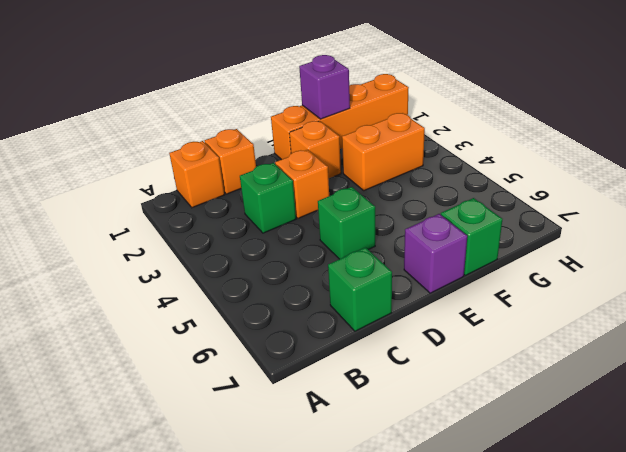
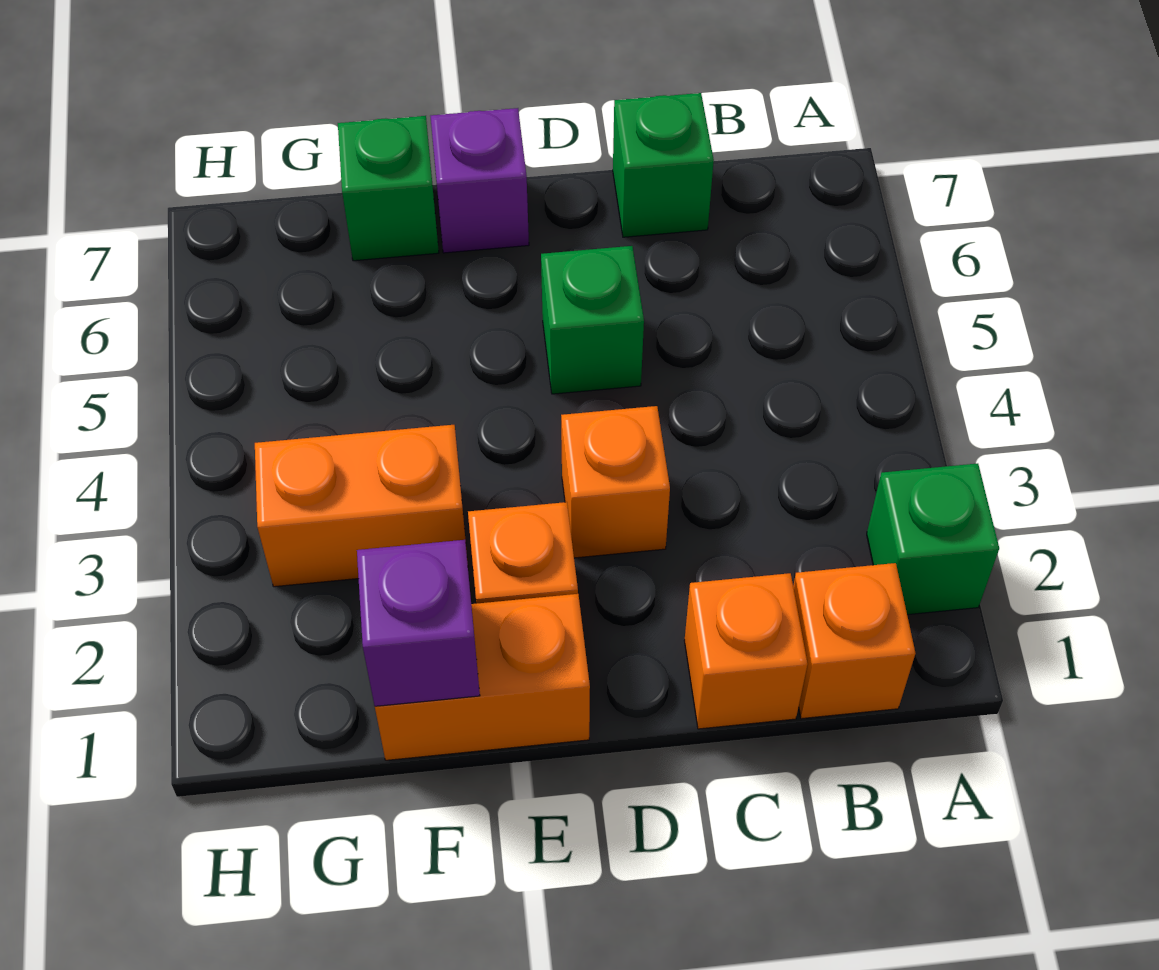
green 1x1 brick [240,163,296,233] -> green 1x1 brick moved to [867,463,999,615]
orange 1x4 brick [271,74,409,160] -> orange 1x2 brick [375,594,590,760]

